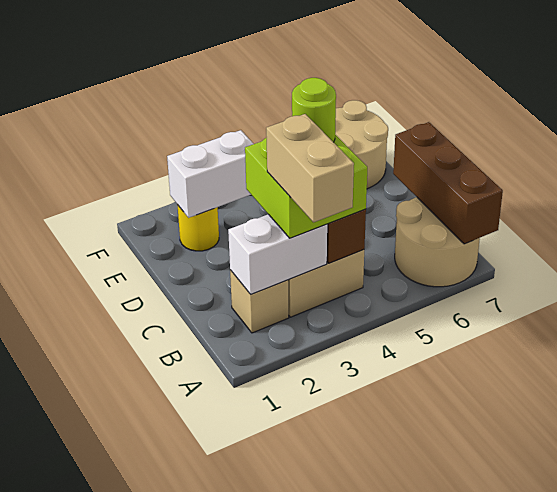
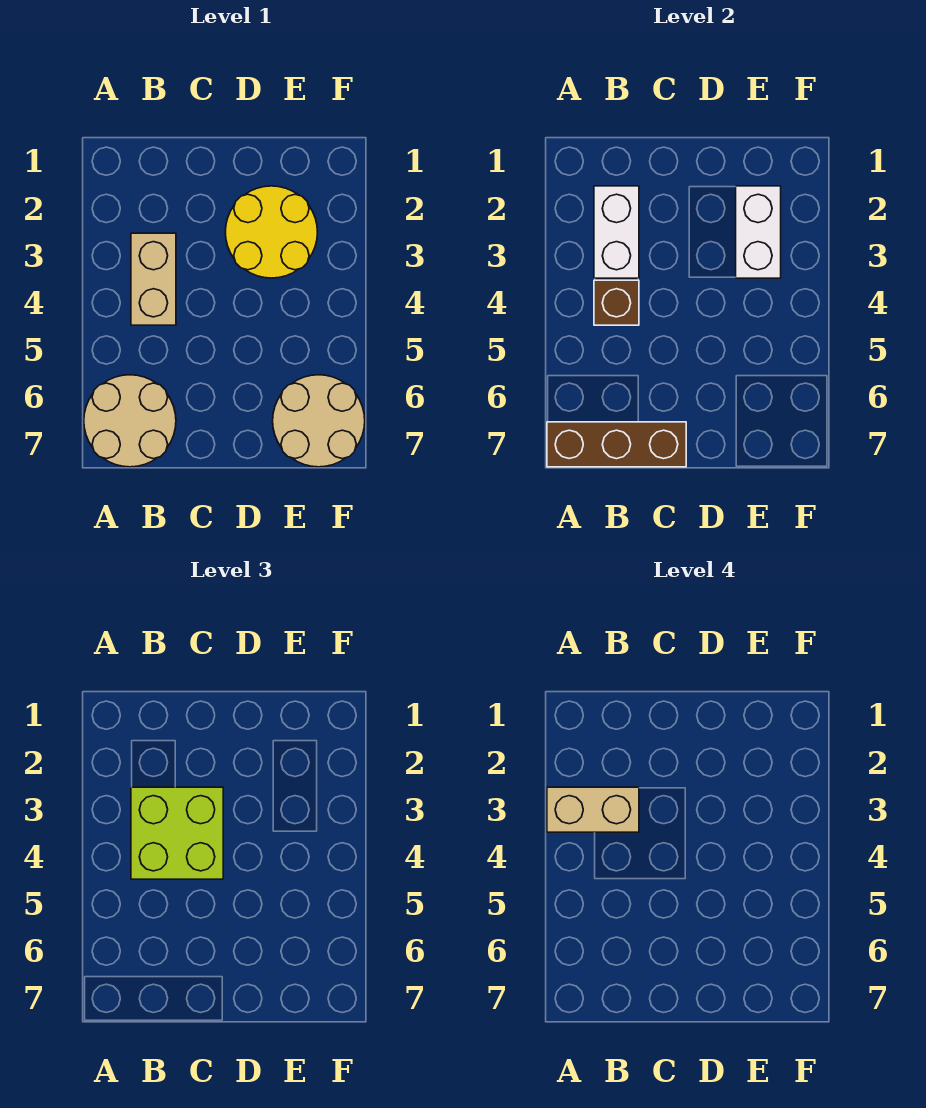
tan 1x1 brick [230,270,289,333] -> none
lime 1x1 round brick [292,78,336,142] -> none
yellow 1x1 round brick [177,204,219,251] -> yellow 2x2 round brick [225,186,318,278]

